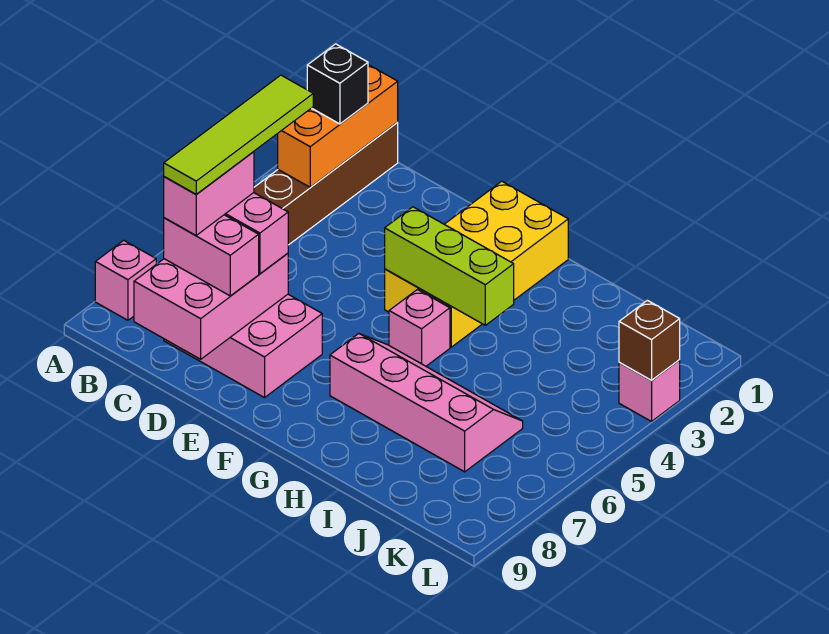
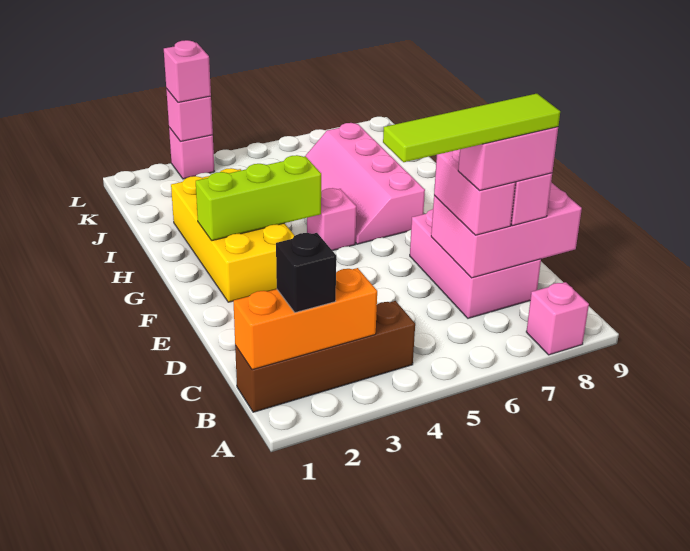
yellow 2x4 brick [385,181,568,347] -> yellow 2x4 brick turned to [171,168,295,302]
lime 1x3 brick [385,207,514,325] -> lime 1x3 brick turned to [196,155,321,241]
brown 1x1 brick [619,300,680,381] -> pink 1x1 brick [166,89,213,141]
none -> pink 1x1 brick [164,40,211,102]

